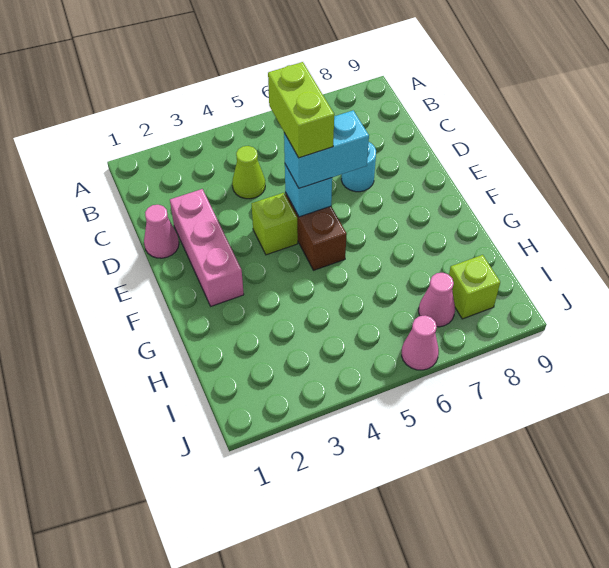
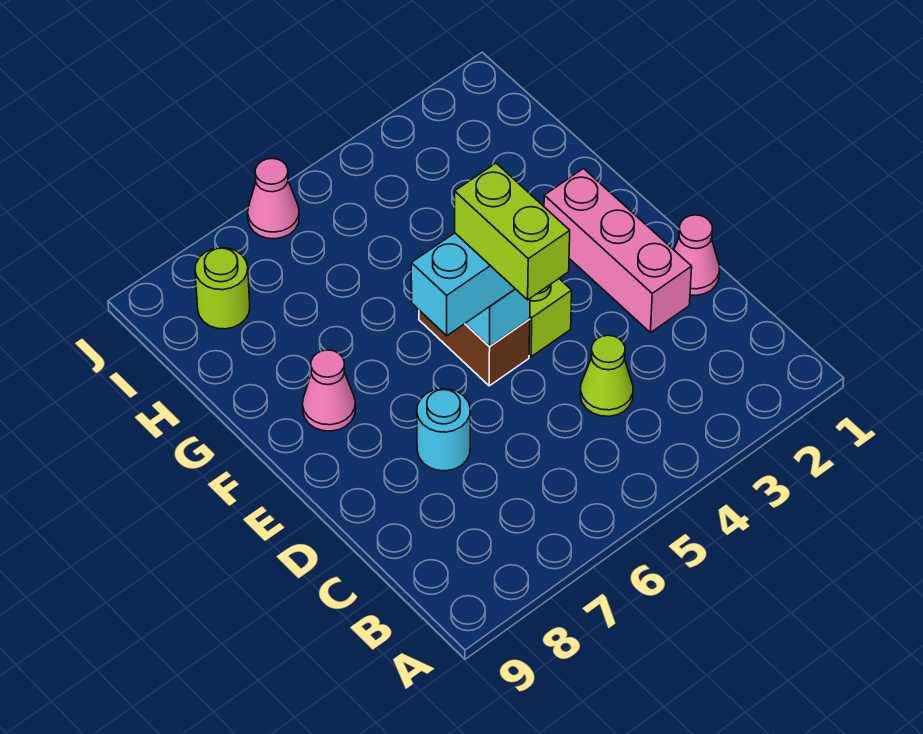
pink 1x1 cone [419,273,455,327] -> pink 1x1 cone moved to [302,350,356,431]
lime 1x1 brick [449,255,500,319] -> lime 1x1 round brick [195,248,250,329]

